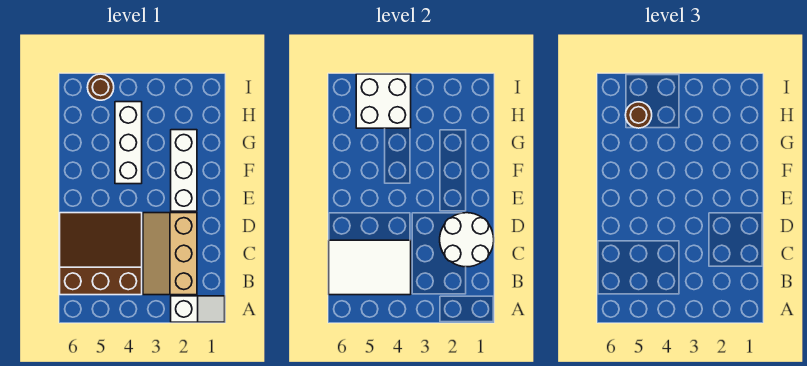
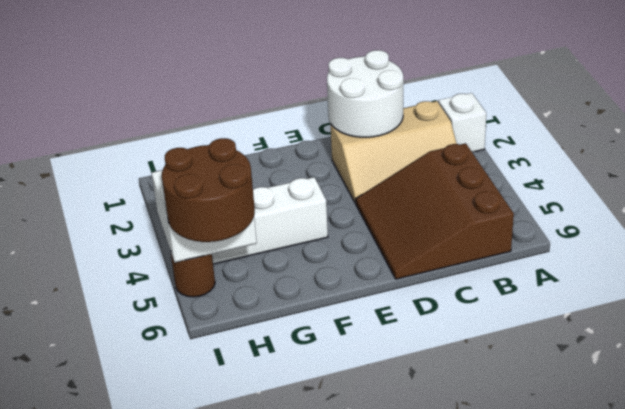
white 2x3 tile [329,240,411,295] -> none
white 1x3 brick [171,130,197,211] -> none
brown 1x1 round brick [626,102,652,128] -> brown 2x2 round brick [162,138,255,242]

